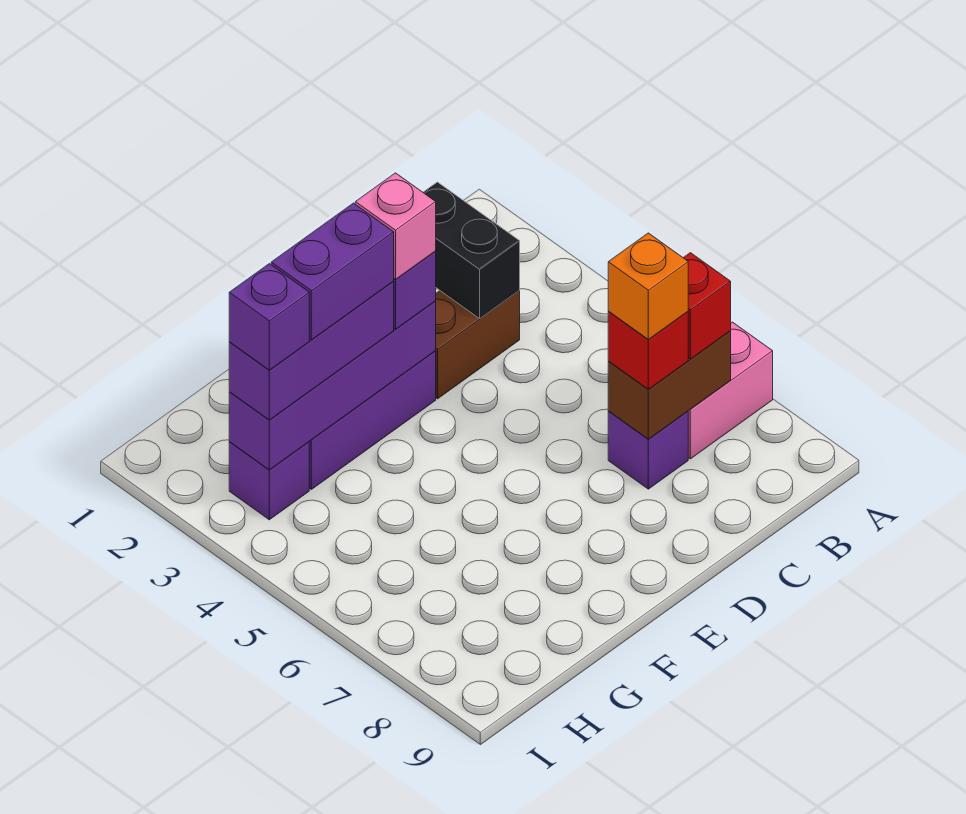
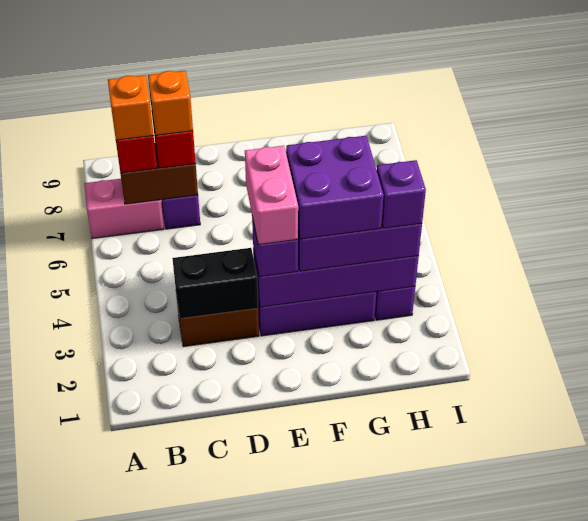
none -> orange 1x1 brick [108,75,154,140]
black 1x2 brick [423,182,520,319] -> black 1x2 brick turned to [172,248,258,318]
pink 1x1 brick [355,173,436,279] -> pink 1x2 brick [245,146,298,245]
purple 1x2 brick [271,203,394,340] -> purple 2x2 brick [286,136,384,239]

